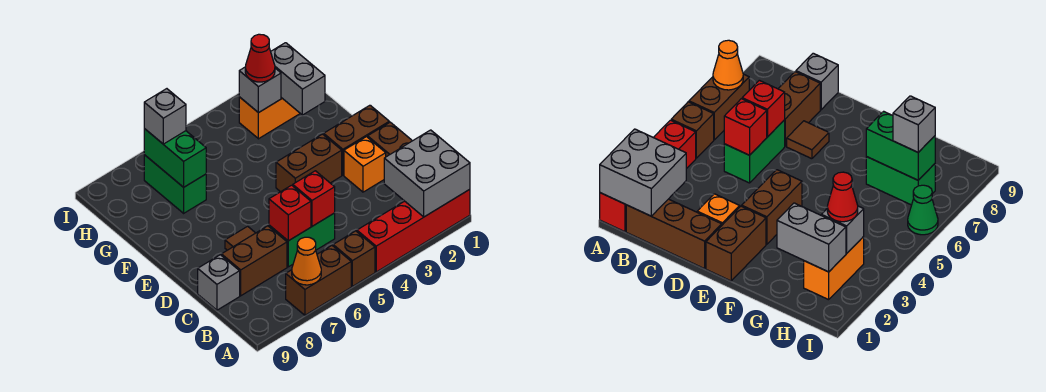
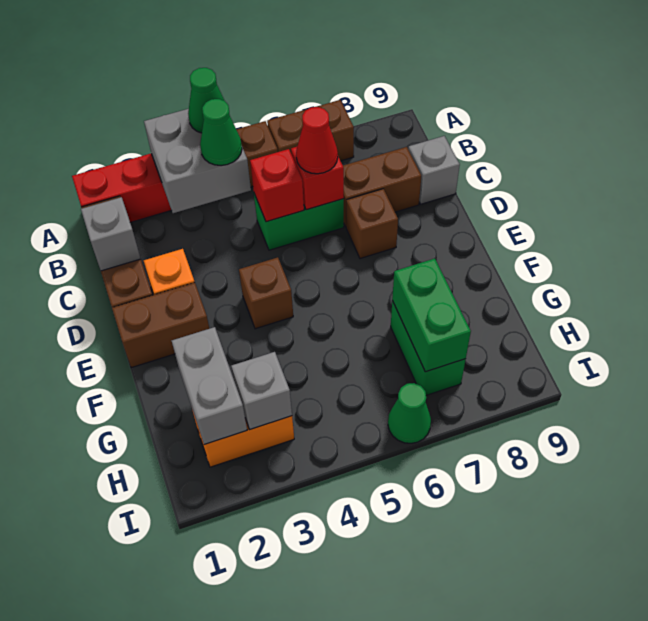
grey 2x2 brick [384,130,470,217] -> grey 2x2 brick moved to [144,109,251,213]
none -> green 1x1 cone [188,68,224,133]
orange 1x1 cone [292,237,321,285] -> none
none -> green 1x1 cone [200,99,242,165]
brown 1x1 tile [225,226,255,250] -> brown 1x1 brick [346,189,398,259]
brown 1x2 brick [276,134,342,192] -> brown 1x1 brick [239,257,293,329]
red 1x1 cone [245,34,275,82] -> red 1x1 cone moved to [296,107,338,174]
grey 1x1 brick [144,89,186,144] -> grey 1x1 brick moved to [81,197,141,271]

